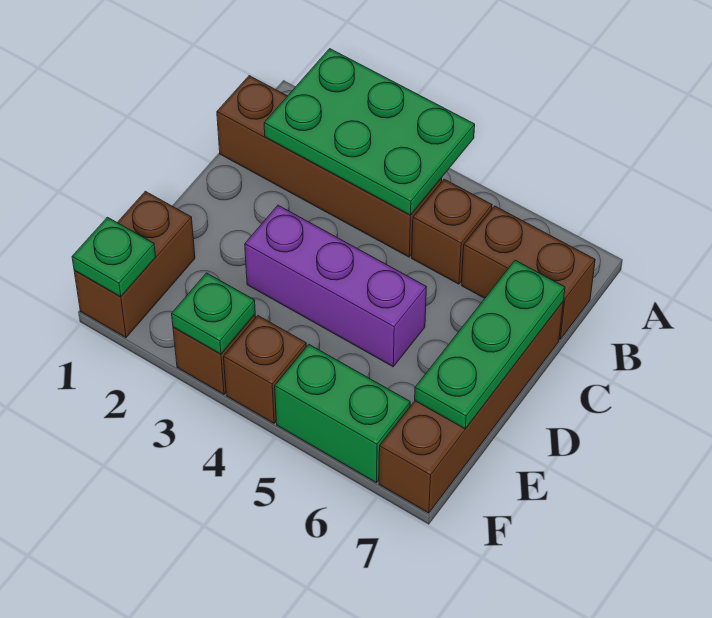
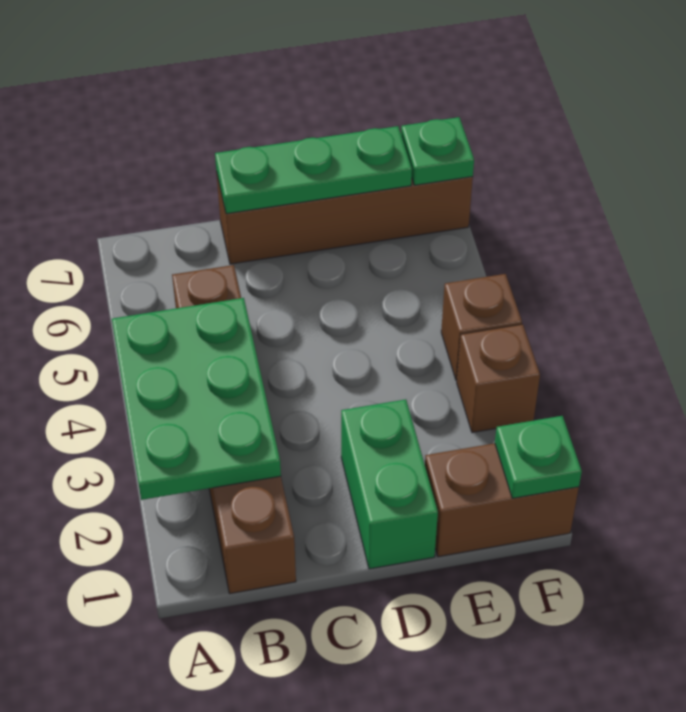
brown 1x2 brick [461,206,595,339] -> none
purple 1x3 brick [245,205,426,367] -> none
green 1x1 plate [172,273,255,354] -> green 1x1 plate moved to [401,117,474,185]
green 1x2 brick [275,345,410,483] -> green 1x2 brick moved to [341,399,438,569]

